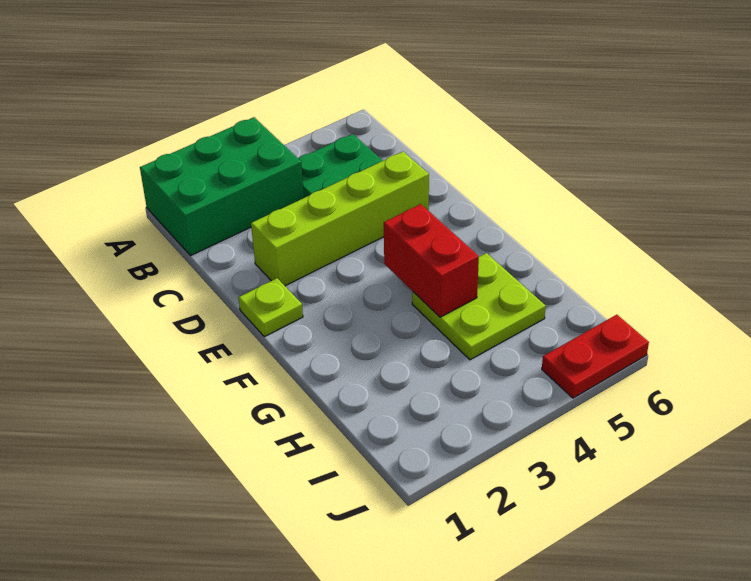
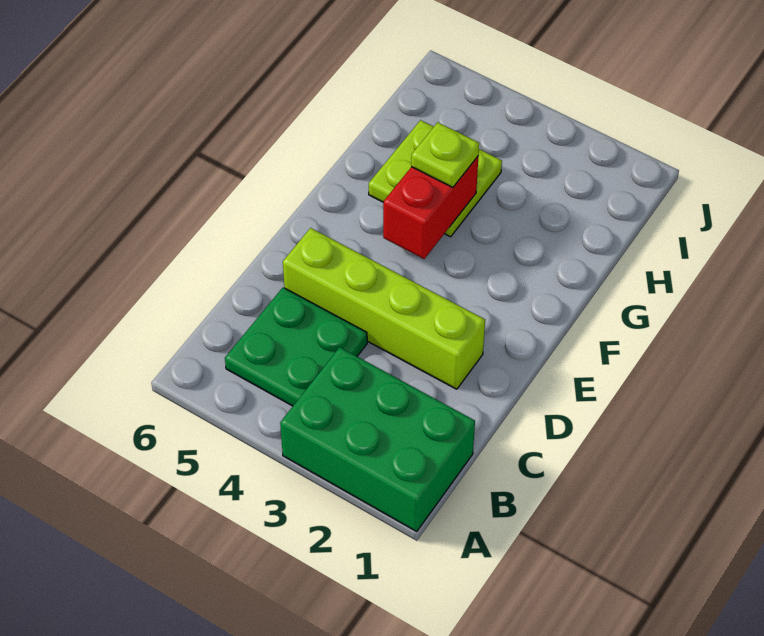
lime 1x1 plate [238,278,303,337] -> lime 1x1 plate moved to [411,122,479,187]
red 1x2 plate [542,315,649,398] -> none

